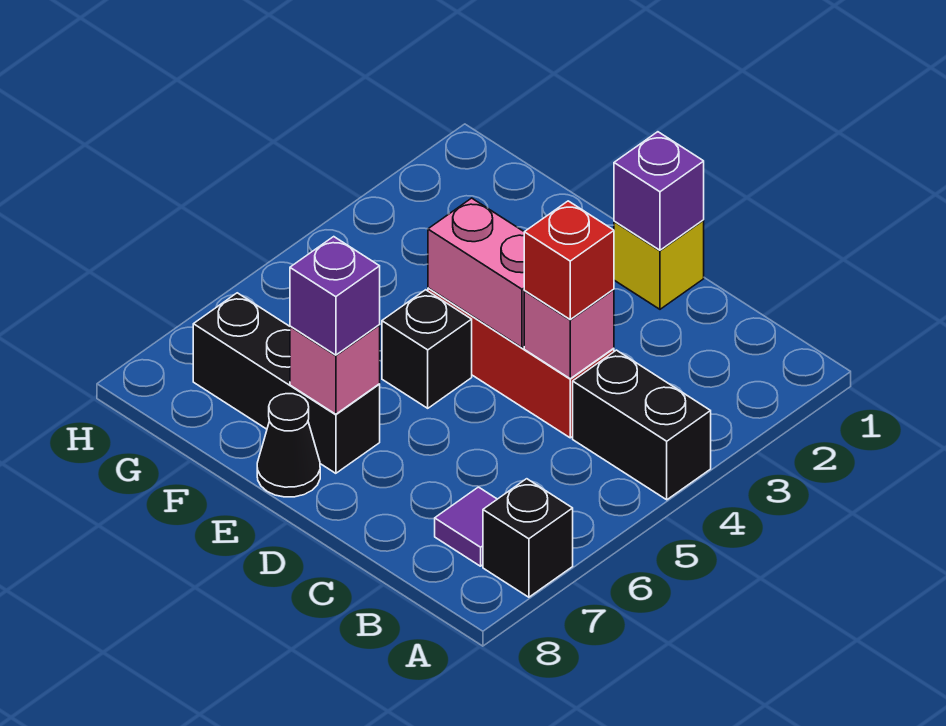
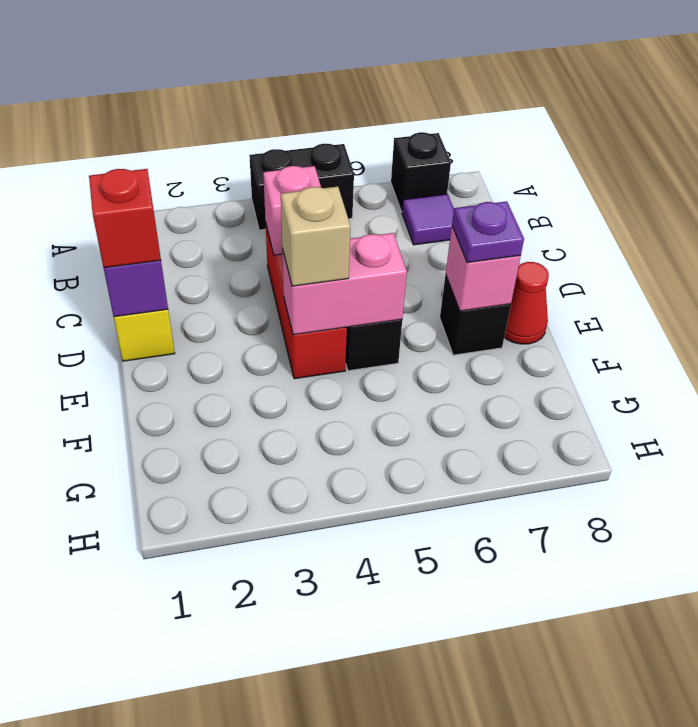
black 1x2 brick [573,350,711,500] -> black 1x2 brick turned to [249,144,354,230]
red 1x1 brick [524,201,614,319] -> red 1x1 brick moved to [89,169,161,268]
pink 1x2 brick [428,198,525,348] -> pink 1x2 brick turned to [282,233,407,335]
none -> tan 1x1 brick [281,187,350,286]
black 1x3 brick [193,293,380,473] -> black 1x1 brick [440,275,511,355]
purple 1x1 brick [290,237,380,355] -> purple 1x1 plate [452,201,524,263]
black 1x1 cone [257,394,320,497] -> red 1x1 cone [504,262,549,344]

